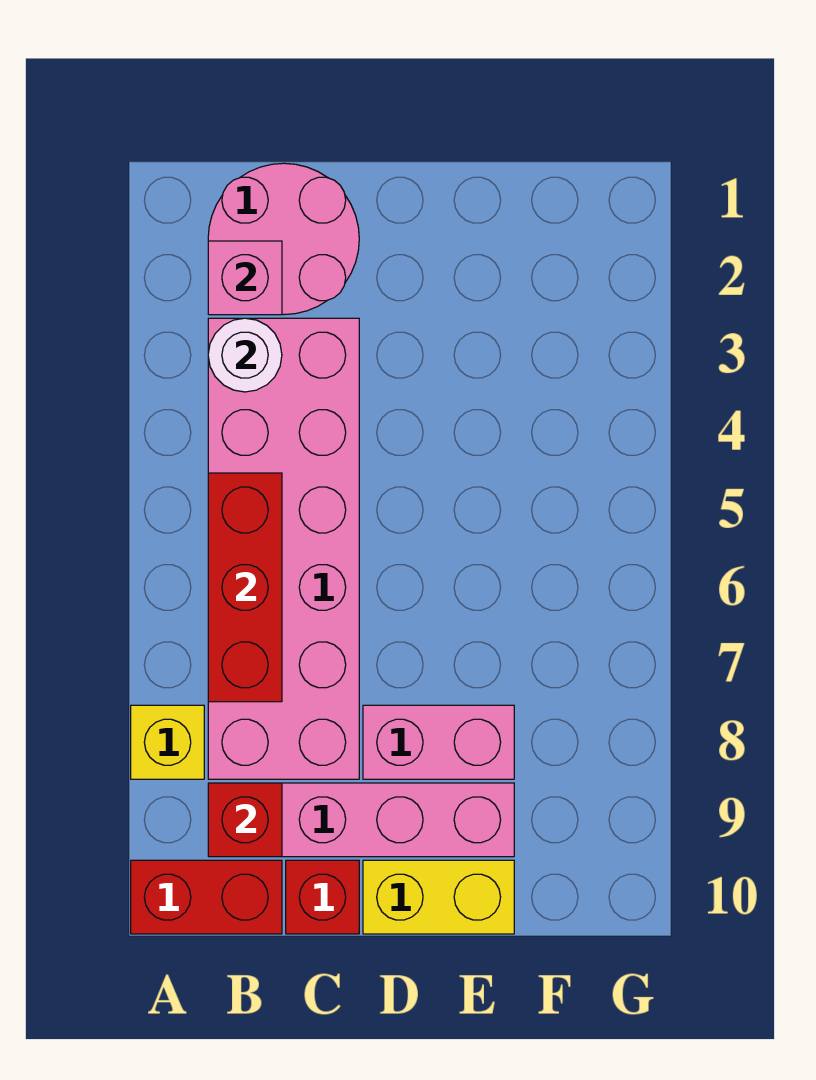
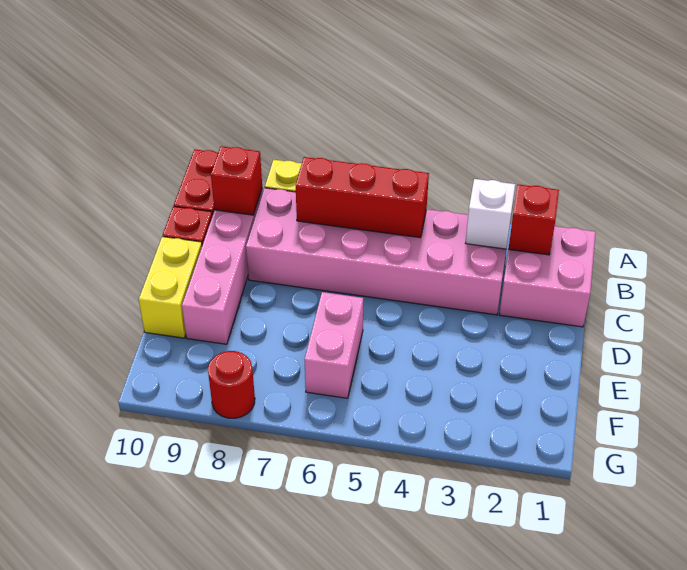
pink 2x2 round brick [208,163,359,315] -> pink 2x2 brick [499,226,596,327]
pink 1x1 brick [208,241,282,315] -> red 1x1 brick [508,184,559,255]
white 1x1 round brick [208,318,282,392] -> white 1x1 brick [466,179,515,249]
pink 1x2 brick [363,705,514,779] -> pink 1x2 brick moved to [305,292,363,398]
none -> red 1x1 round brick [208,351,255,418]

